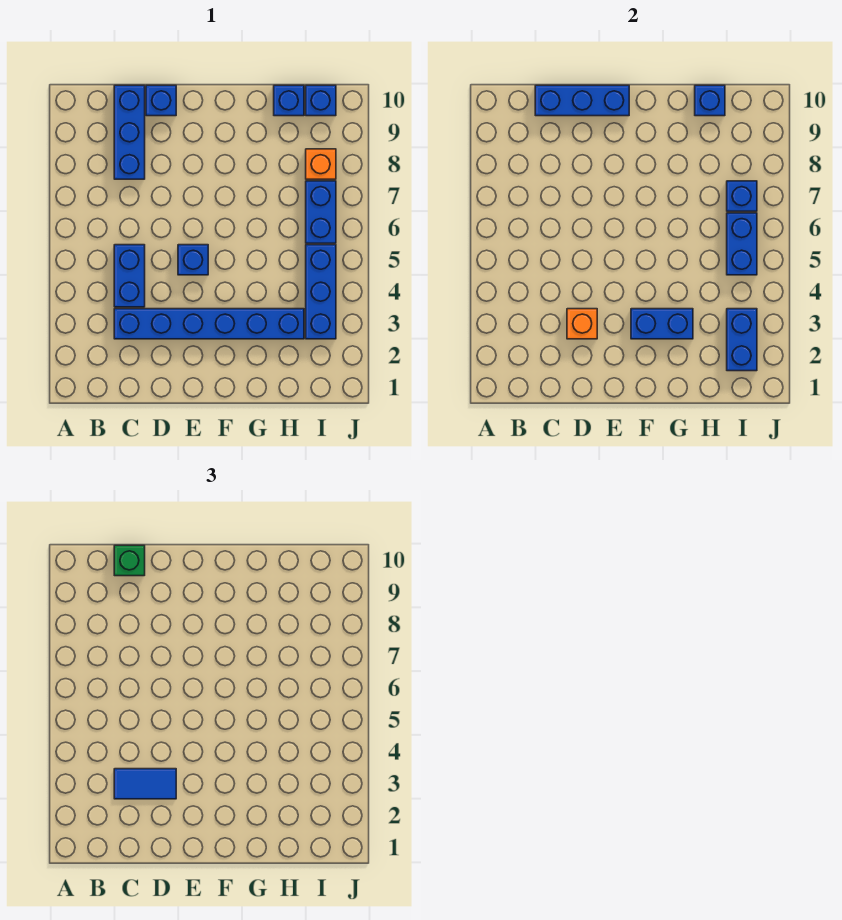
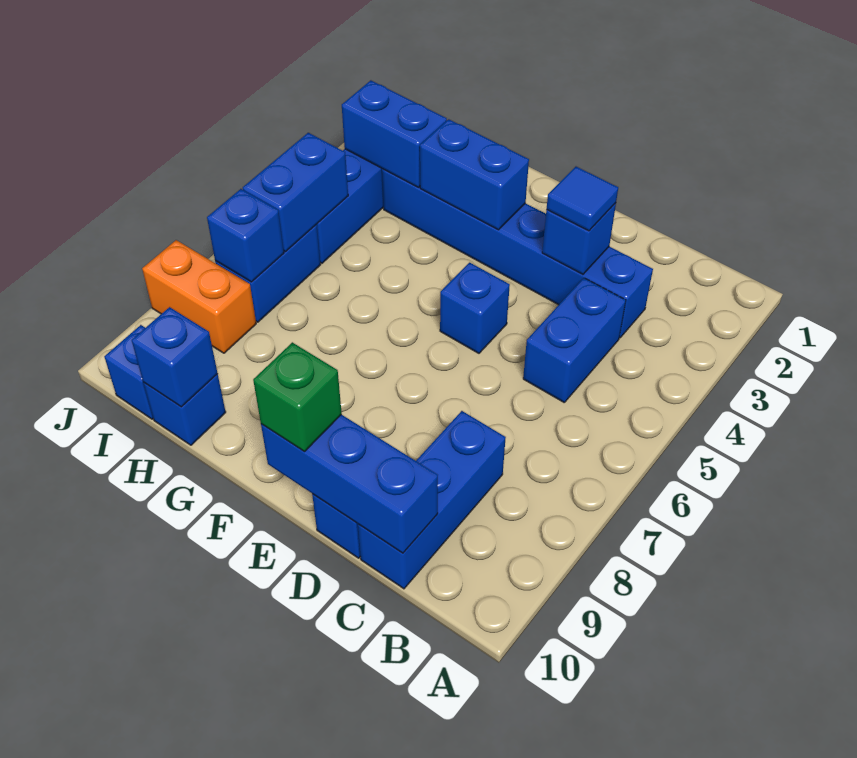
blue 1x2 tile [114,769,176,799] -> blue 1x1 tile [547,167,618,231]
green 1x1 brick [114,545,145,576] -> green 1x1 brick moved to [253,342,342,451]
orange 1x1 brick [567,309,597,339] -> blue 1x1 brick [542,203,616,274]
blue 1x2 brick [727,309,757,371] -> blue 1x2 brick turned to [342,80,447,187]
orange 1x1 brick [306,149,336,179] -> orange 1x2 brick [142,240,256,353]

